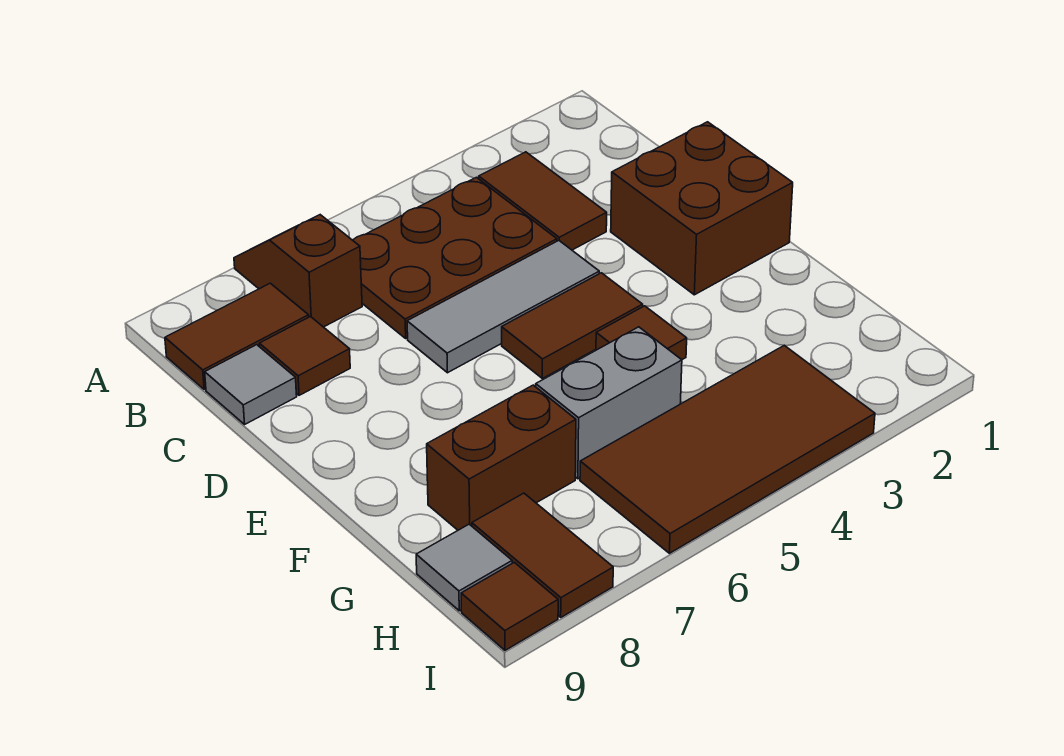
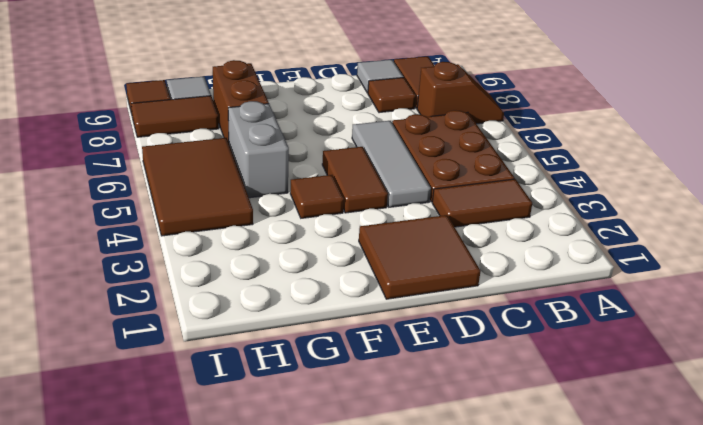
brown 2x2 brick [611,122,793,295] -> brown 2x2 tile [359,215,481,299]
brown 2x4 tile [580,345,875,553] -> brown 2x3 tile [142,138,253,236]

